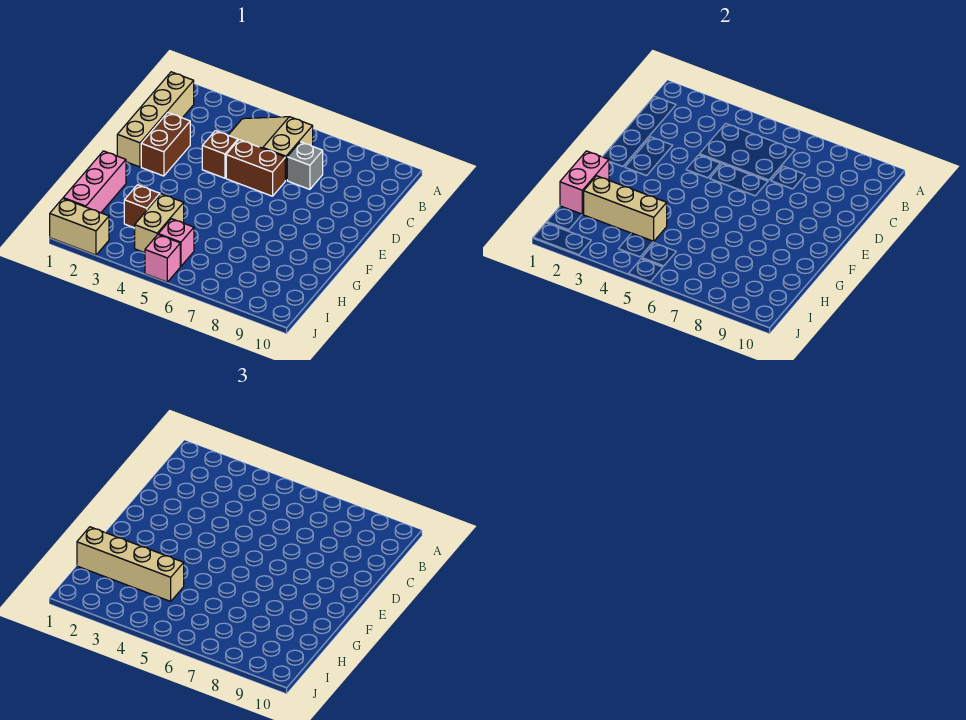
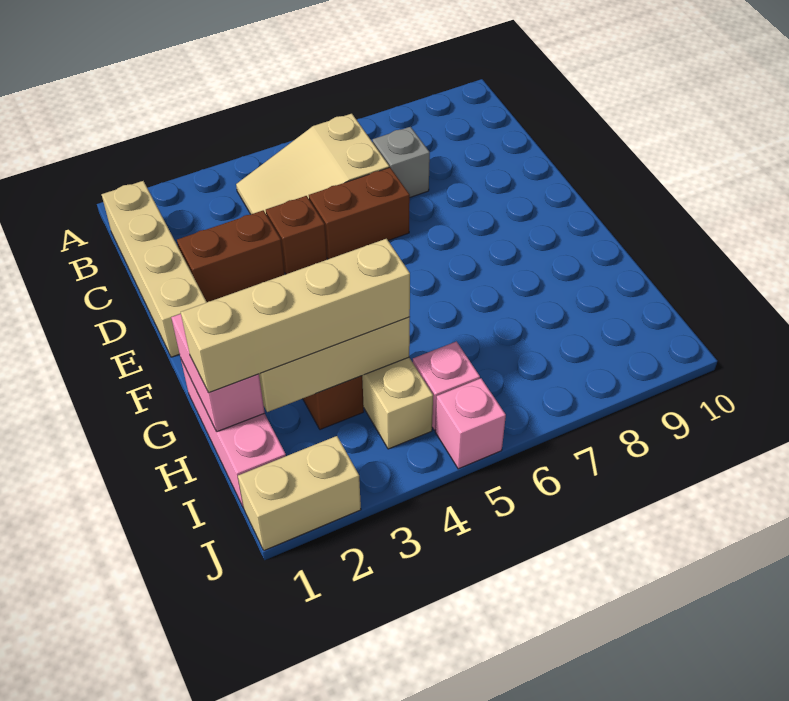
brown 1x2 brick [141,113,190,176] -> brown 1x2 brick turned to [177,210,285,302]

